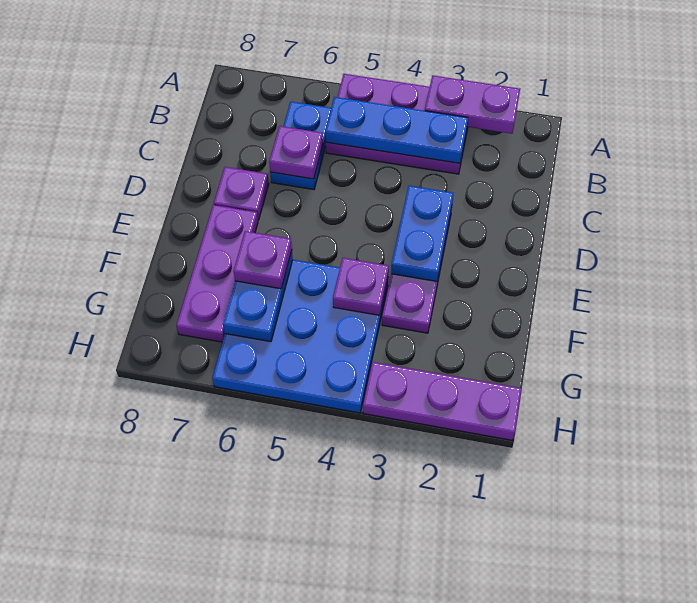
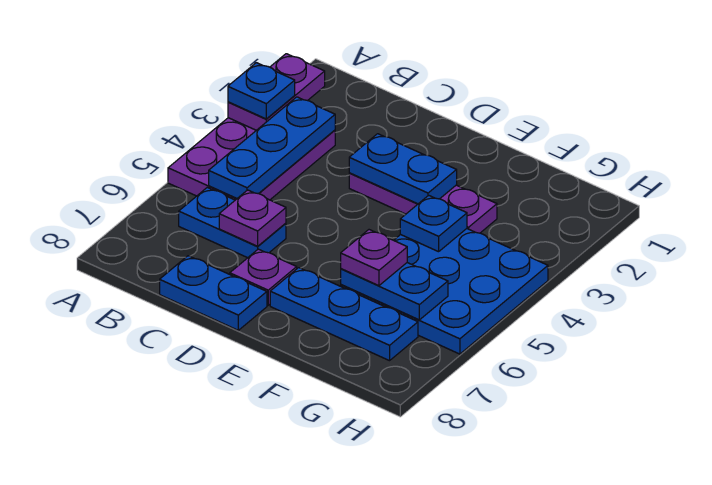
none -> blue 1x1 plate [228,63,295,119]
none -> blue 1x2 plate [160,256,267,330]
purple 1x3 plate [176,205,258,342] -> blue 1x3 plate [270,268,418,361]
purple 1x1 plate [333,258,389,315] -> blue 1x1 plate [400,195,467,252]
purple 1x3 plate [363,362,522,440] -> none

